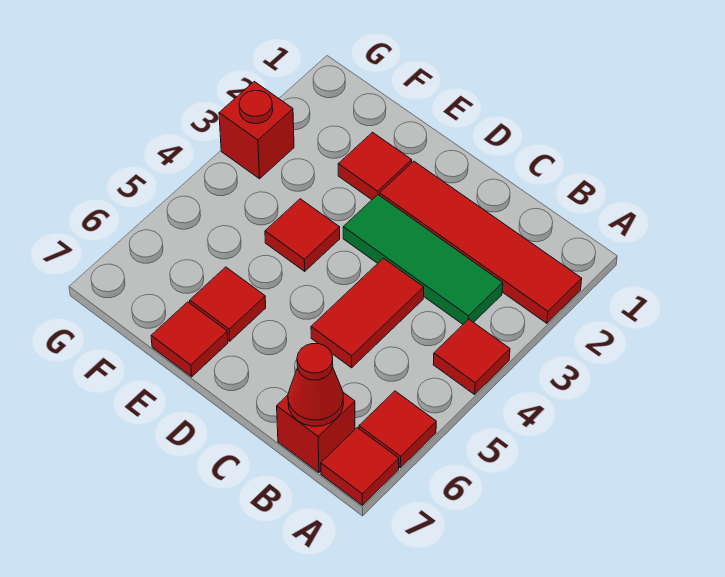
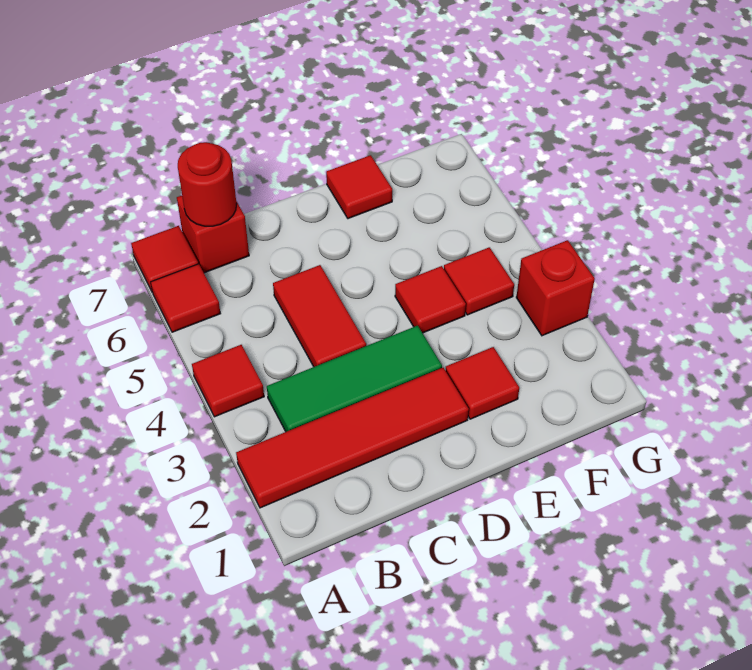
red 1x1 cone [288,344,343,426] -> red 1x1 round brick [178,142,236,226]
red 1x1 tile [190,267,266,341] -> red 1x1 tile moved to [444,247,514,315]

